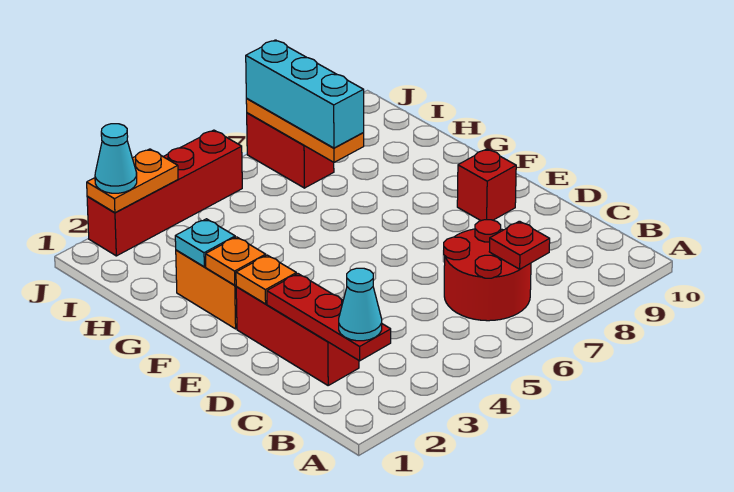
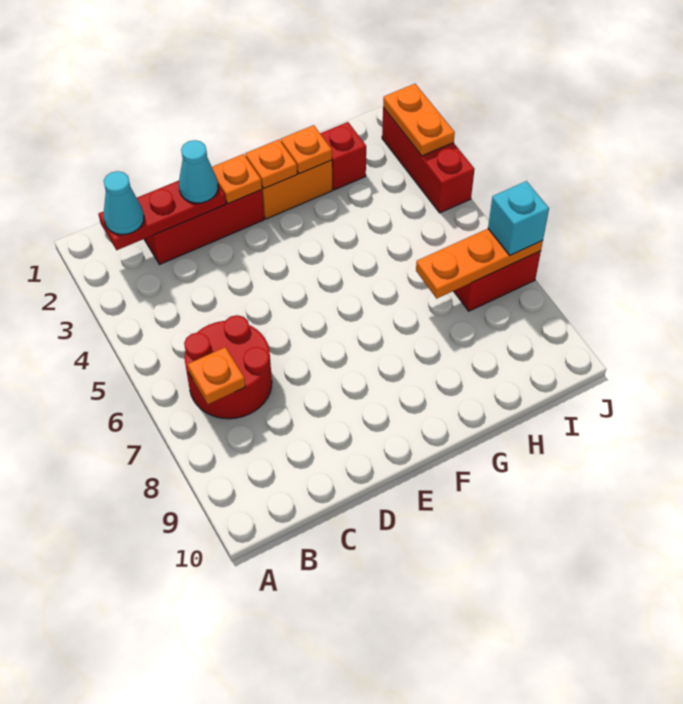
red 1x1 plate [489,221,550,269] -> orange 1x1 plate [188,347,246,404]
red 1x1 brick [457,149,516,221] -> red 1x1 brick moved to [320,122,366,190]
cyan 1x1 plate [175,219,235,267] -> orange 1x1 plate [281,125,332,174]
cyan 1x3 brick [246,40,364,148] -> cyan 1x1 brick [488,181,549,255]
red 1x4 brick [87,130,242,256] -> red 1x3 brick [382,108,475,213]
cyan 1x1 cone [95,124,137,193] -> cyan 1x1 cone moved to [179,140,218,203]

